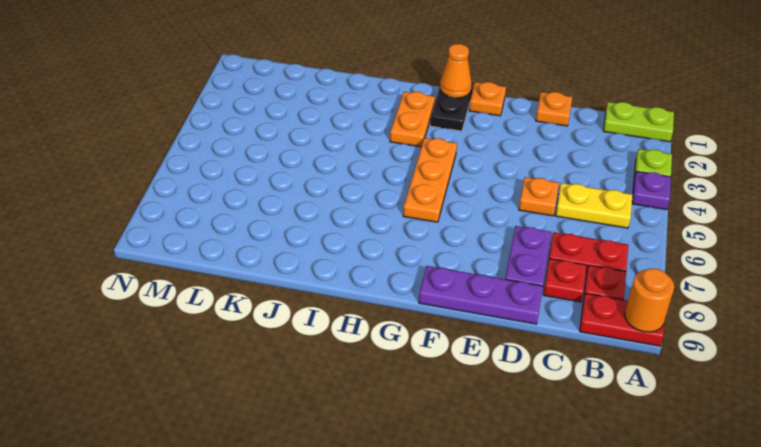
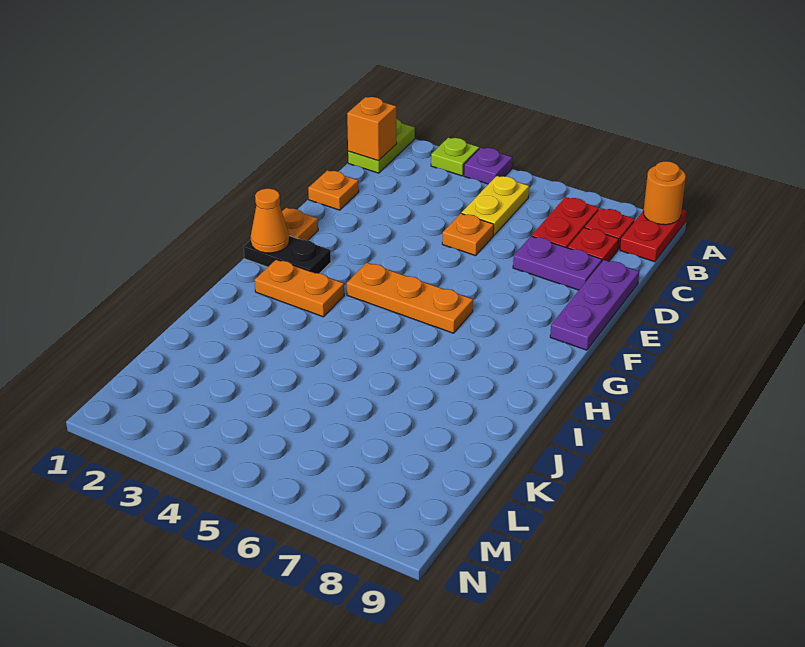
none -> orange 1x1 brick [347,97,397,161]

